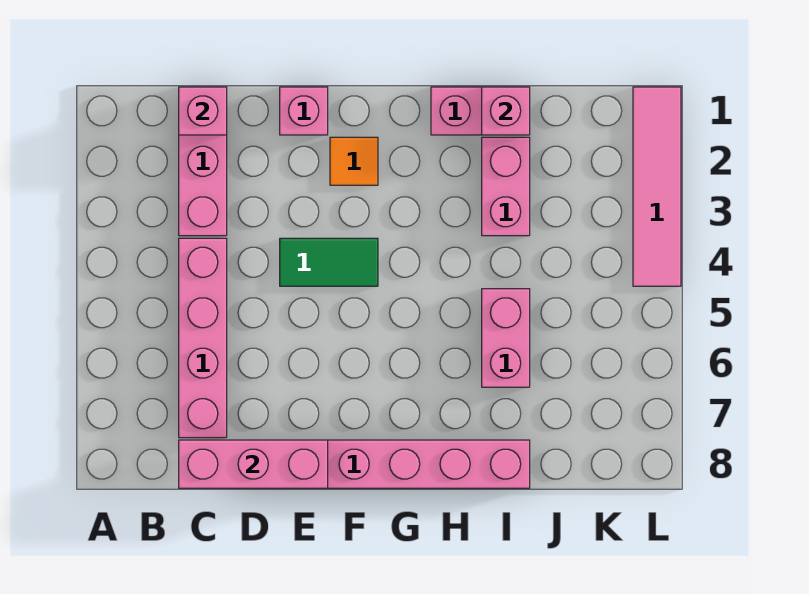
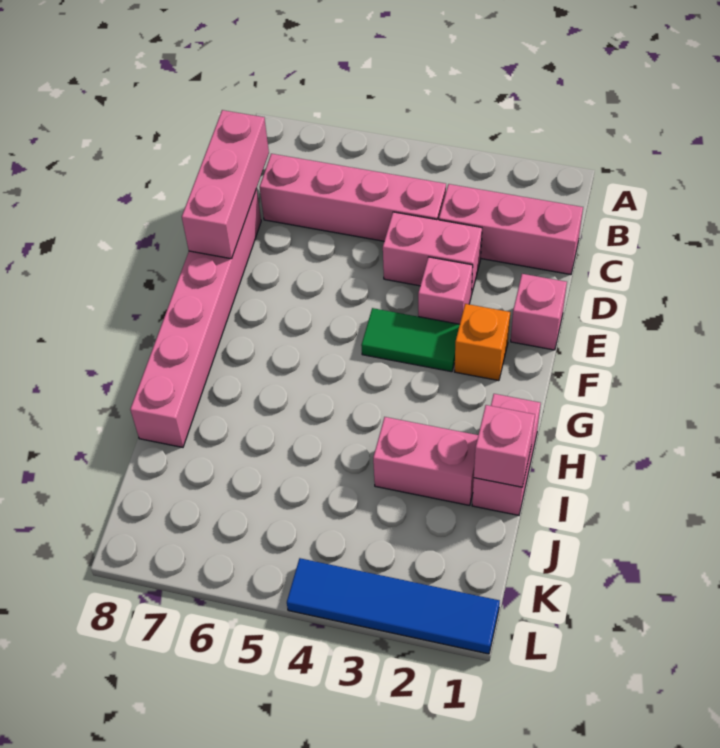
pink 1x1 brick [179,87,227,135] -> pink 1x1 brick moved to [418,257,473,324]
green 1x2 tile [280,238,378,286] -> green 1x2 tile turned to [361,308,460,372]
orange 1x1 tile [330,137,378,185] -> orange 1x1 brick [455,304,510,381]
pink 1x2 brick [482,289,530,387] -> pink 1x2 brick moved to [383,212,482,295]
pink 1x4 tile [633,87,681,286] -> blue 1x4 tile [287,558,500,654]

